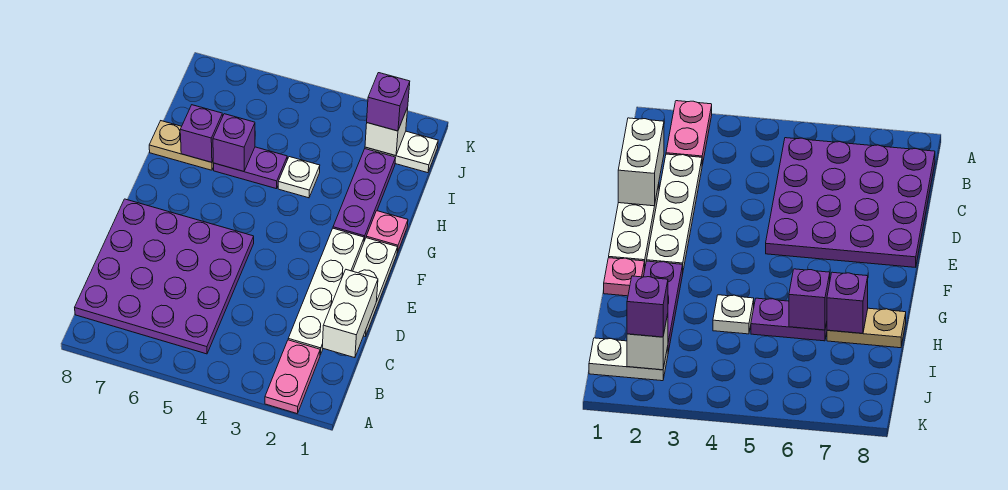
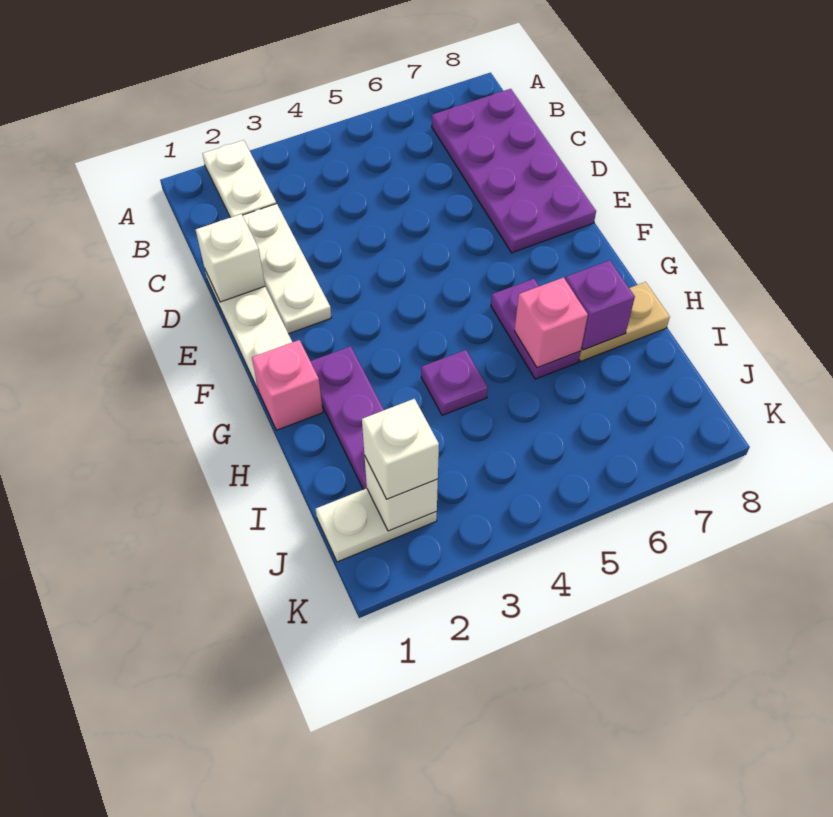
pink 1x2 plate [265,340,320,414] -> white 1x2 plate [203,140,276,218]
purple 4x4 plate [75,199,254,354] -> purple 2x4 plate [432,89,596,253]
white 1x2 brick [322,270,378,358] -> white 1x1 brick [195,214,265,302]
white 1x4 plate [288,228,364,355] -> white 1x3 plate [242,204,331,334]
pink 1x1 plate [366,211,408,253] -> pink 1x1 brick [252,340,323,430]
white 1x1 plate [278,157,320,198] -> purple 1x1 plate [421,350,488,415]
purple 1x2 plate [213,147,287,189] -> purple 1x2 plate turned to [491,279,580,379]
purple 1x1 brick [213,114,255,171] -> pink 1x1 brick [515,278,588,368]
purple 1x1 brick [367,73,410,131] -> white 1x1 brick [362,399,439,499]

